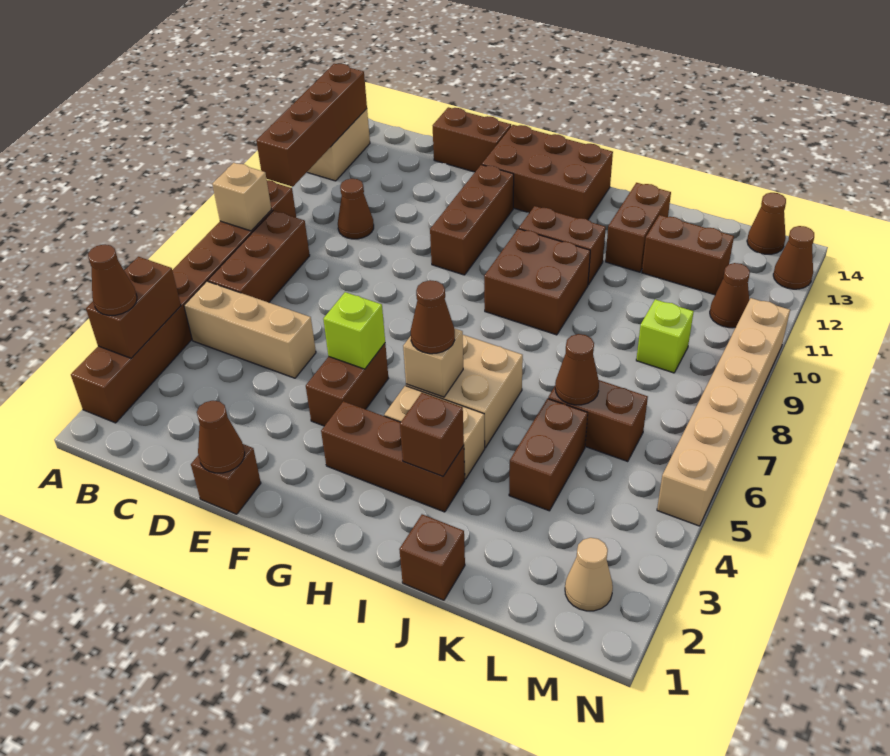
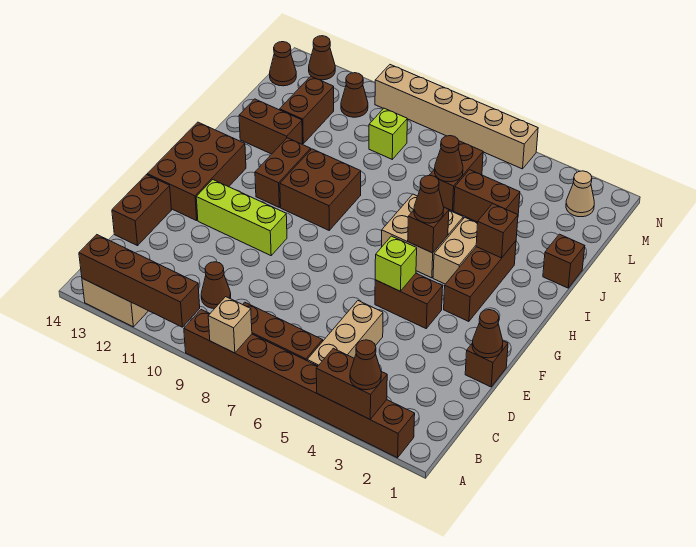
brown 1x3 brick [430,165,514,275] -> lime 1x3 brick [196,180,287,256]
tan 1x1 brick [403,328,463,397] -> brown 1x1 brick [408,208,449,253]

